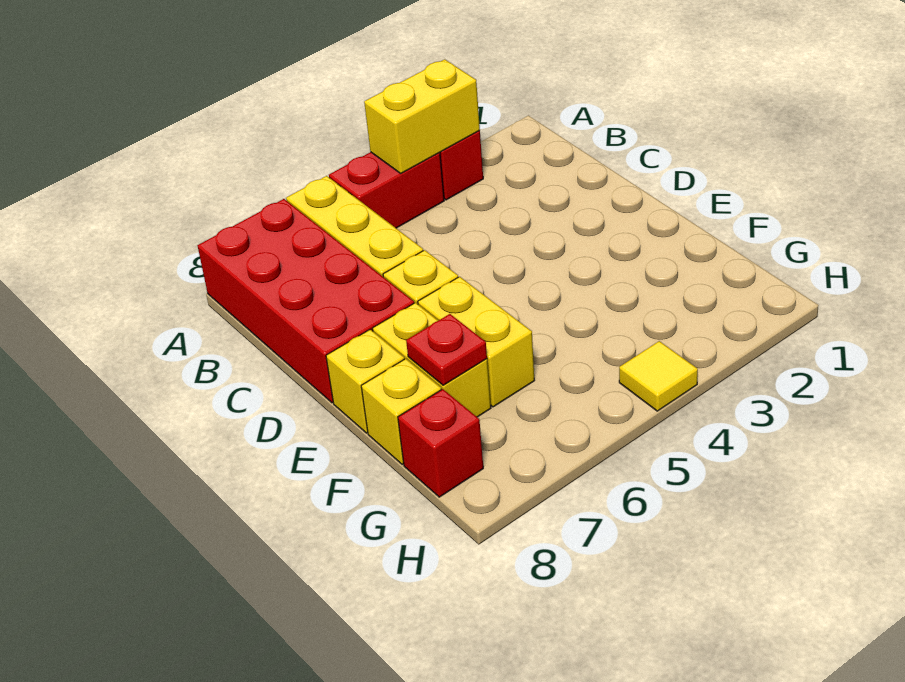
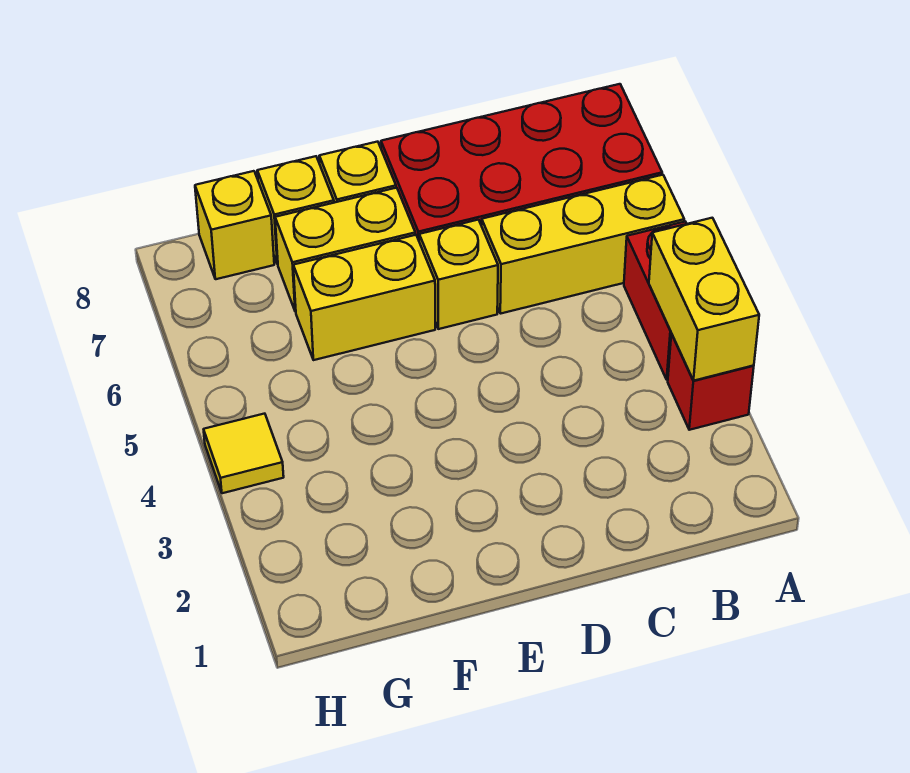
red 1x1 plate [406,314,487,385] -> none
red 1x1 brick [398,389,483,497] -> yellow 1x1 brick [195,171,274,279]

